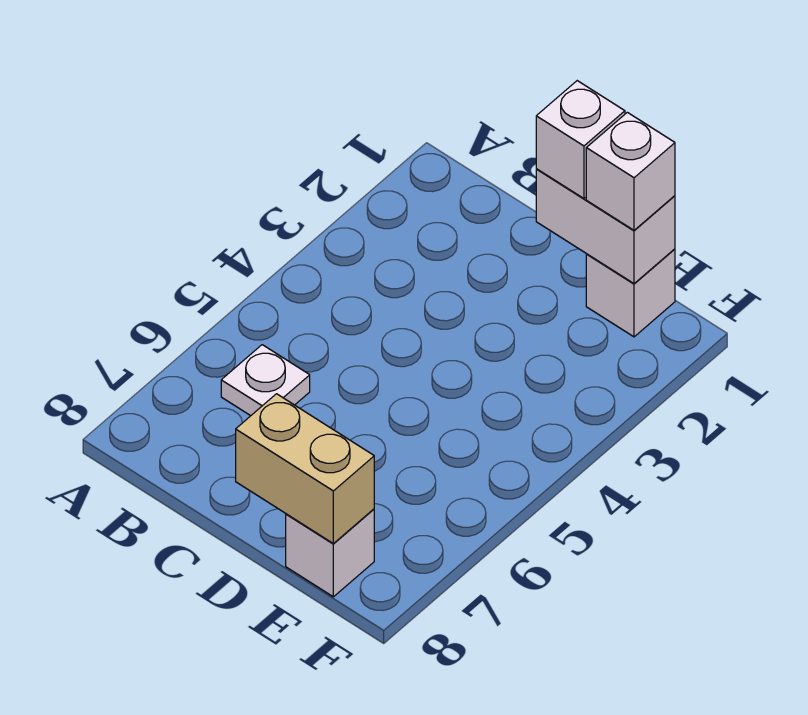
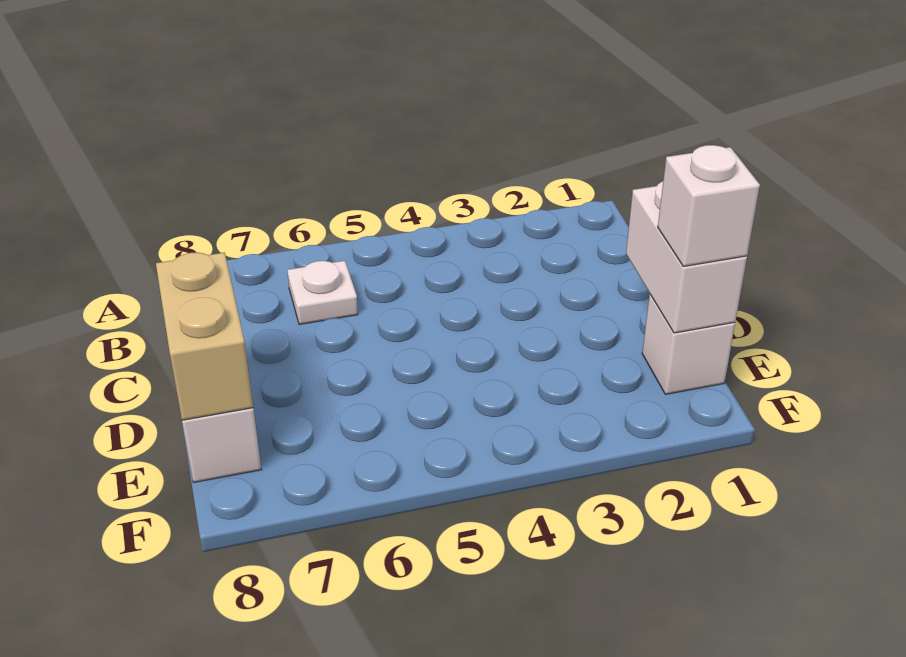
white 1x1 brick [536,81,625,198] -> none

